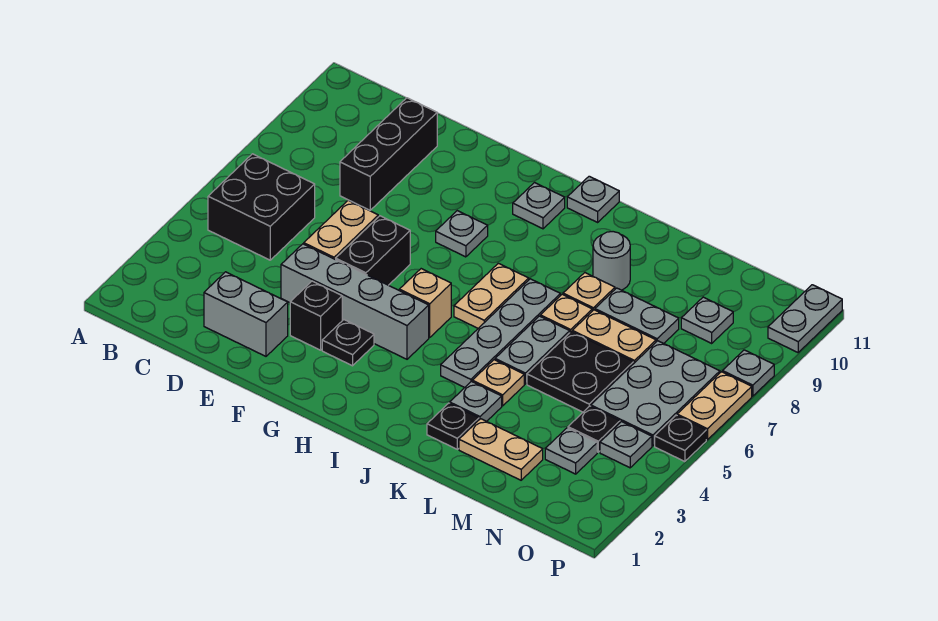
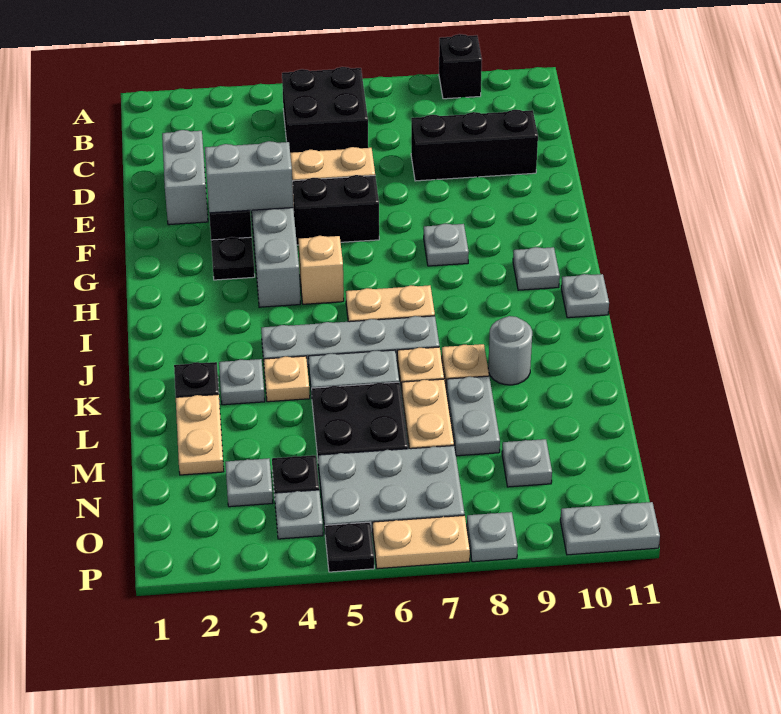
none -> black 1x1 brick [439,34,482,99]
none -> grey 1x2 brick [205,141,293,213]

